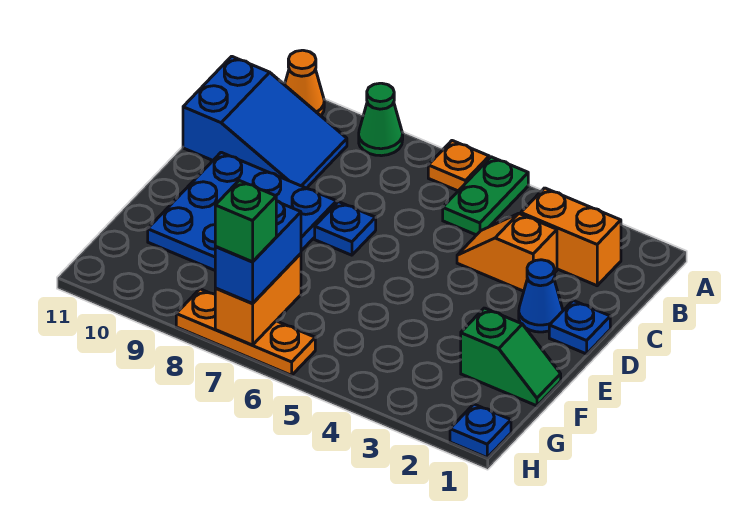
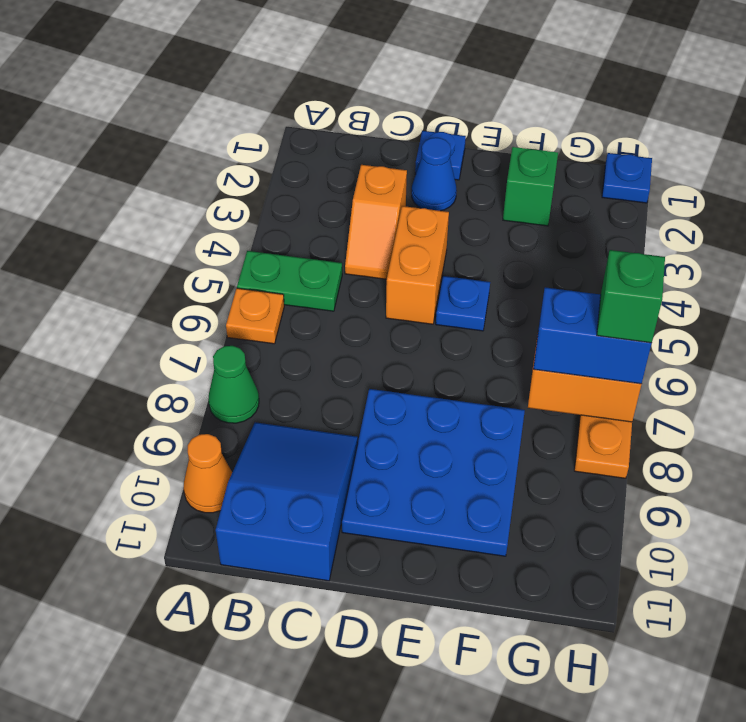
orange 1x2 brick [521,188,621,286] -> orange 1x2 brick moved to [386,206,449,324]
blue 1x1 plate [315,202,376,255] -> blue 1x1 plate moved to [436,276,490,331]

